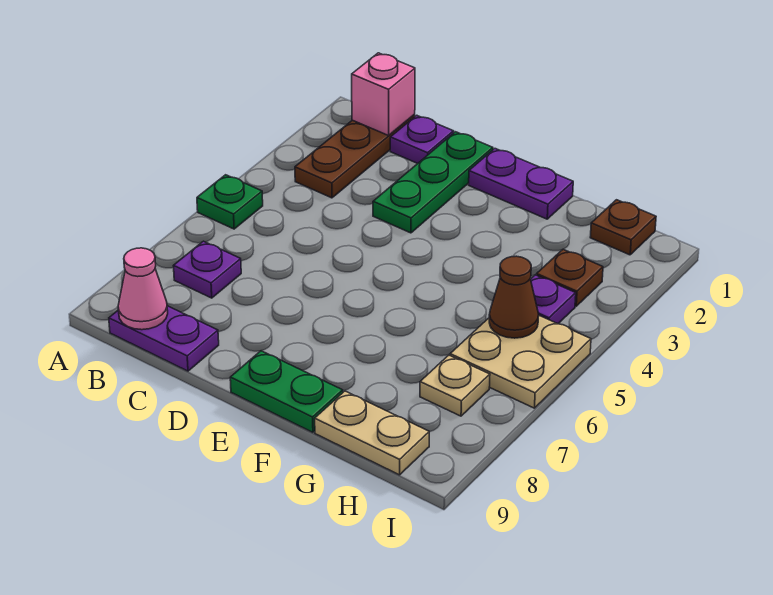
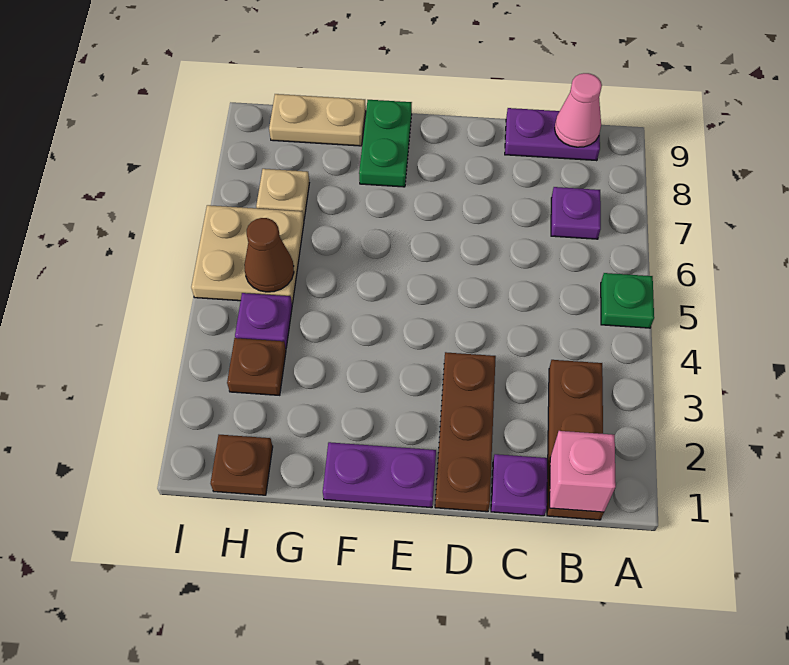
green 1x3 plate [373,132,493,233] -> brown 1x3 plate [435,352,496,512]
green 1x2 plate [230,351,343,432] -> green 1x2 plate turned to [359,100,412,187]

